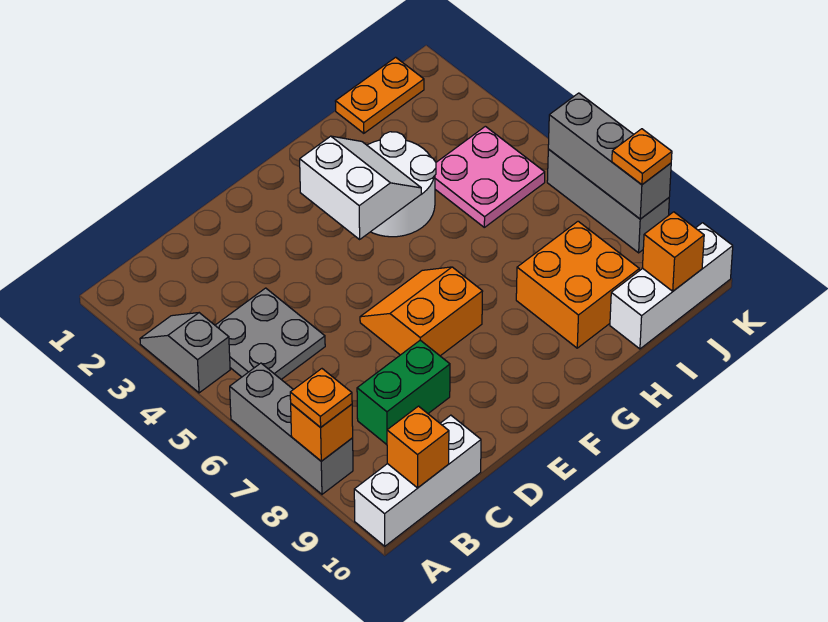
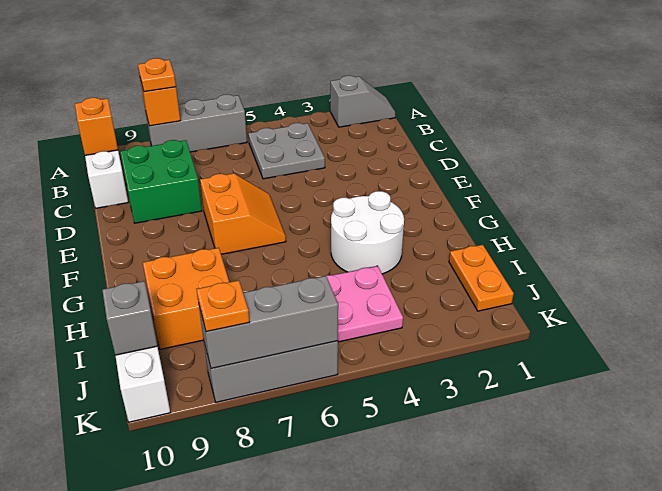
grey 1x2 slope [140,313,230,393] -> grey 1x2 slope moved to [330,76,395,127]
green 1x2 brick [357,340,450,445] -> green 2x2 brick [120,140,202,223]
white 2x2 slope [300,136,421,239] -> none
orange 1x1 brick [642,212,704,291] -> grey 1x1 brick [102,281,157,355]

